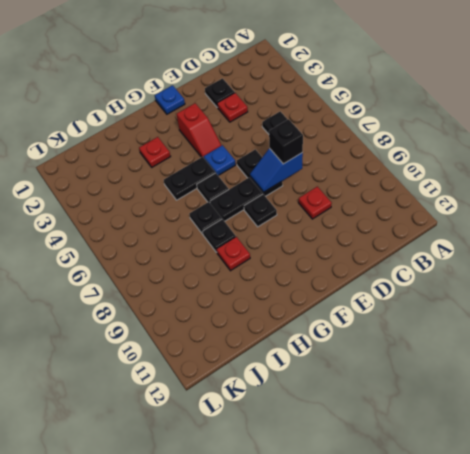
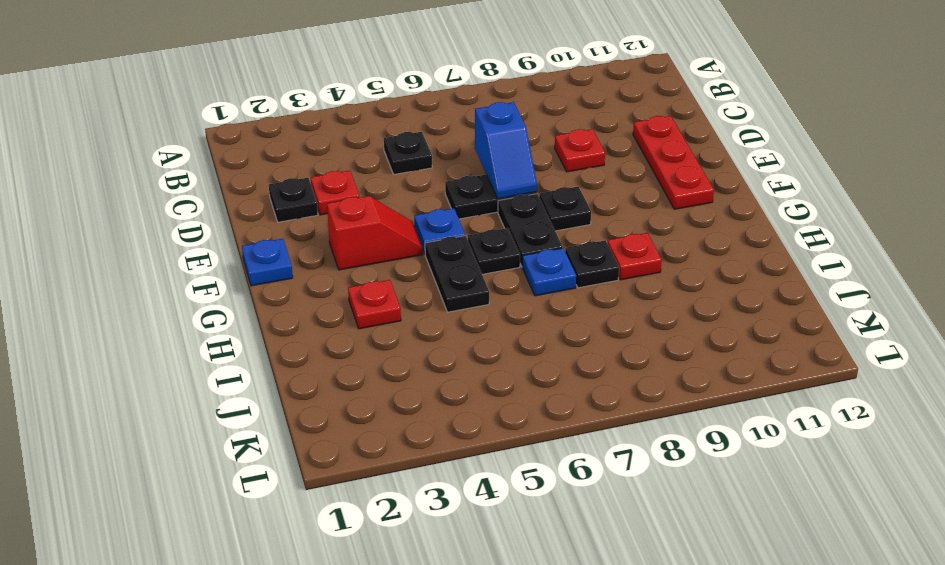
black 1x1 brick [269,119,303,164] -> none
none -> red 1x3 plate [633,116,714,209]
black 1x1 plate [189,202,222,234] -> blue 1x1 plate [522,248,576,296]

